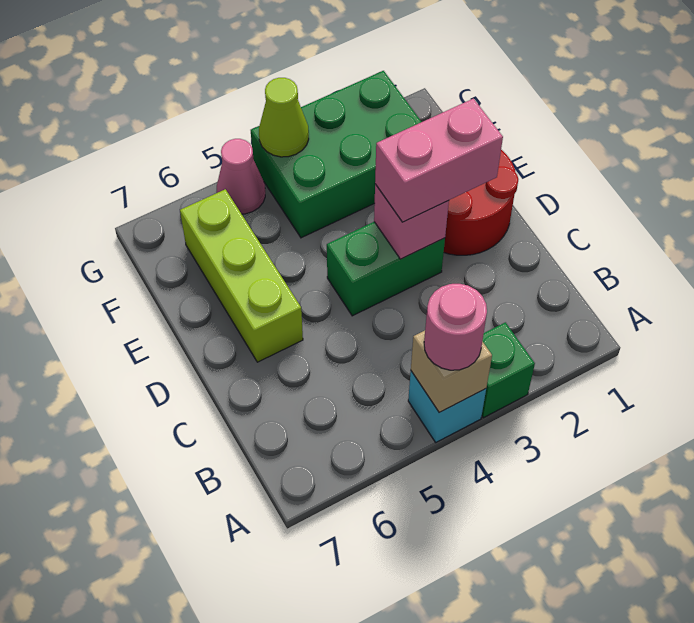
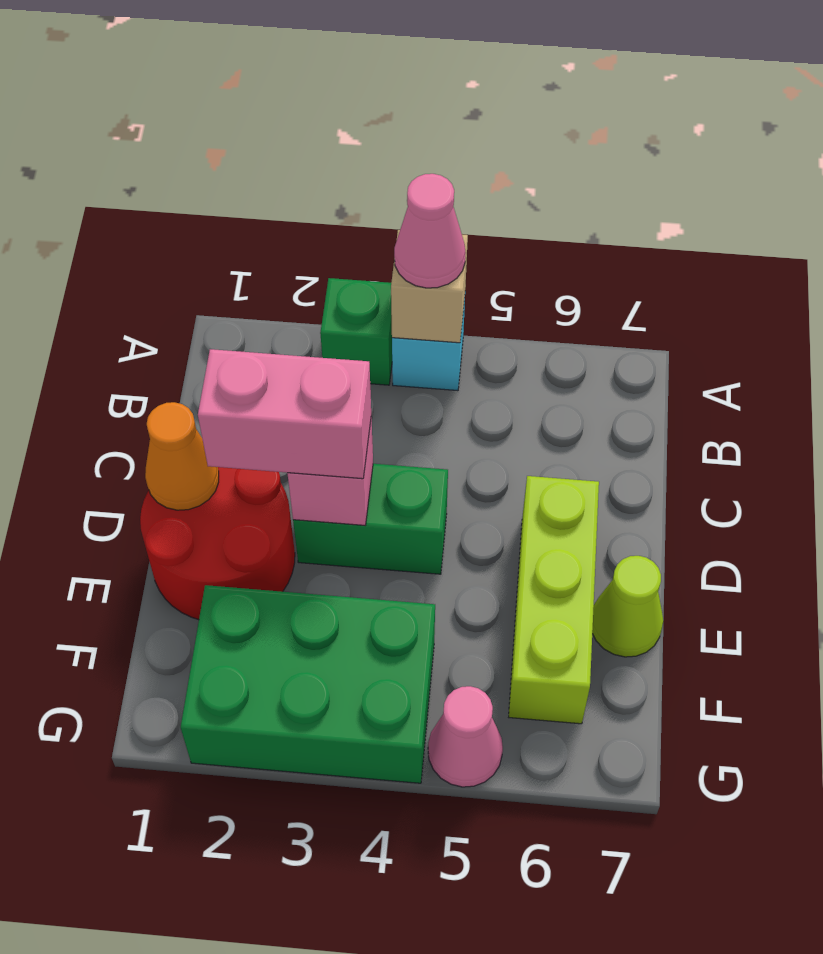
pink 1x1 round brick [424,284,487,370] -> pink 1x1 cone [394,174,466,288]
none -> orange 1x1 cone [145,402,219,510]
lime 1x1 cone [259,78,309,157] -> lime 1x1 cone moved to [592,556,663,657]

